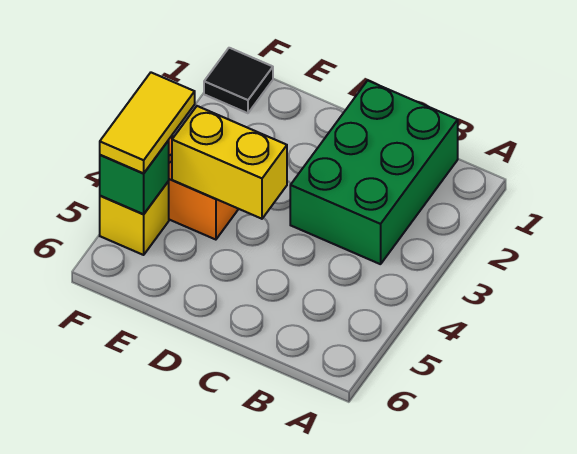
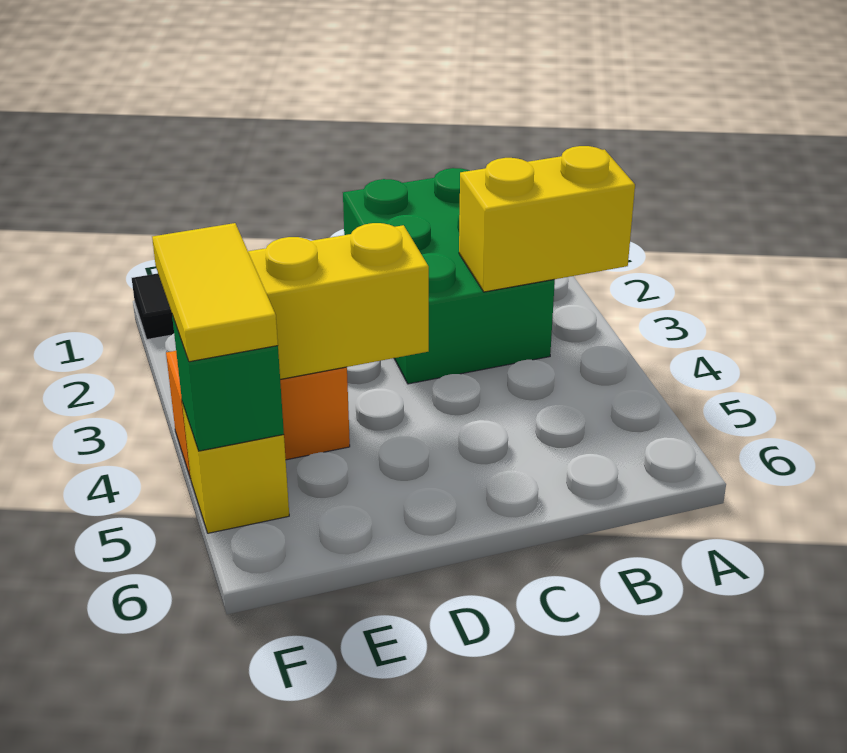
none -> yellow 1x2 brick [459,146,635,292]

